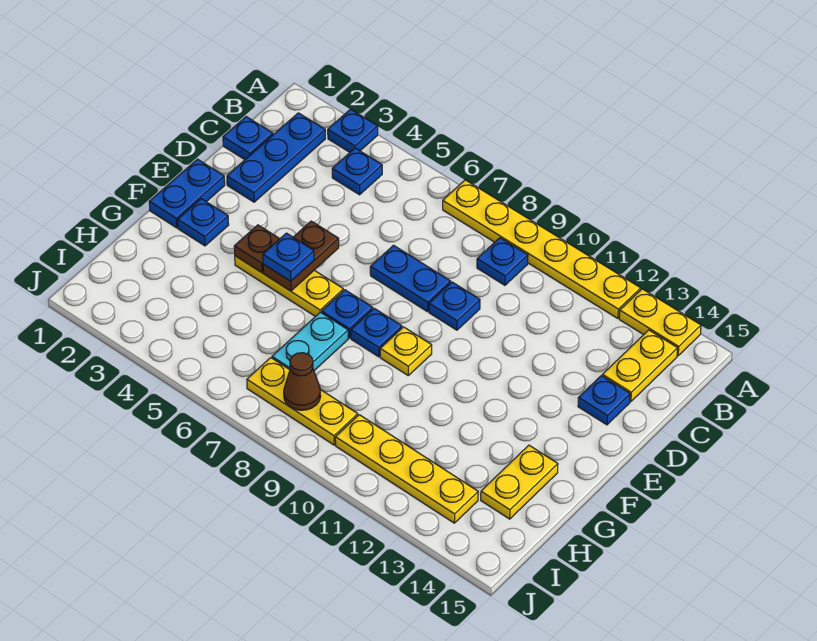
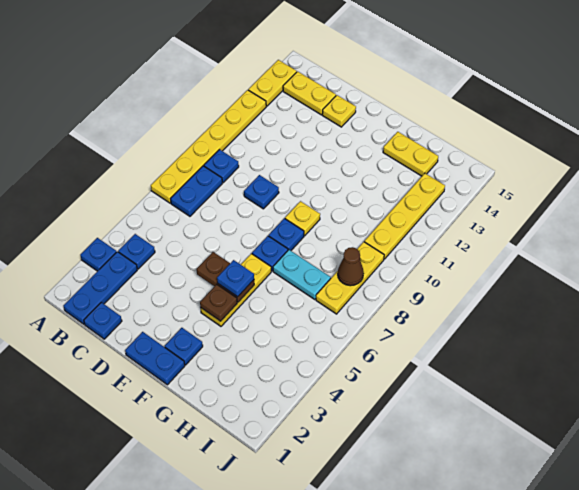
blue 1x3 plate [227,113,325,202] -> blue 1x3 plate turned to [64,252,137,324]
blue 1x2 plate [370,245,451,312] -> blue 1x2 plate moved to [171,166,222,216]
blue 1x1 plate [578,376,630,425] -> yellow 1x1 plate [322,95,356,127]

